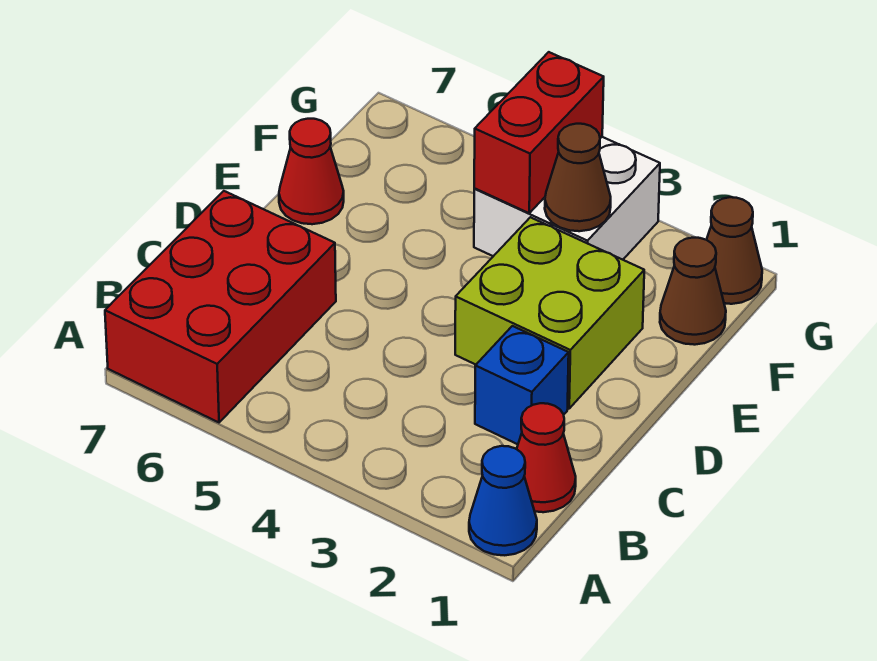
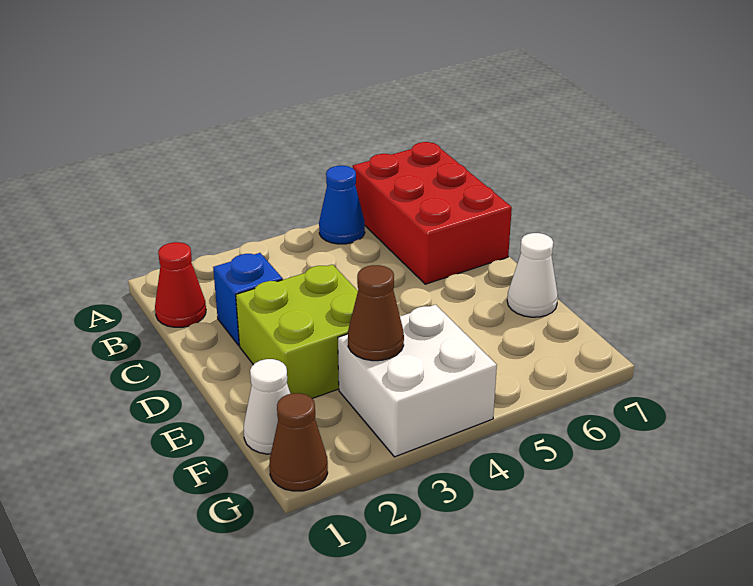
blue 1x1 cone [469,446,537,555] -> blue 1x1 cone moved to [319,166,365,244]
red 1x1 cone [279,119,344,224] -> white 1x1 cone [507,233,558,317]
brown 1x1 cone [660,238,726,345] -> white 1x1 cone [244,359,290,454]
red 1x2 brick [474,52,604,213] -> none

